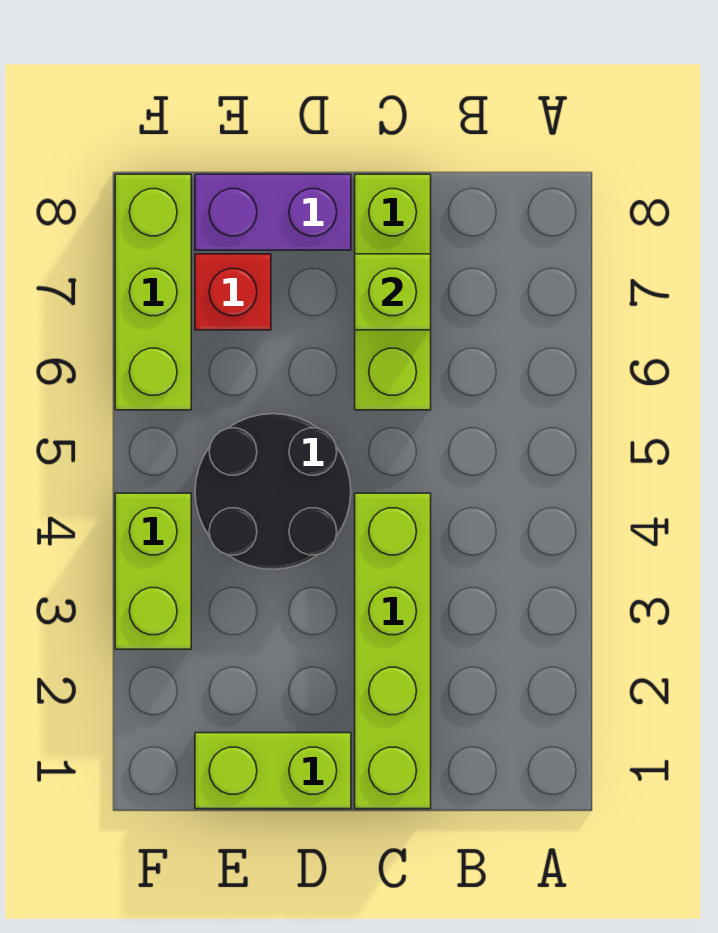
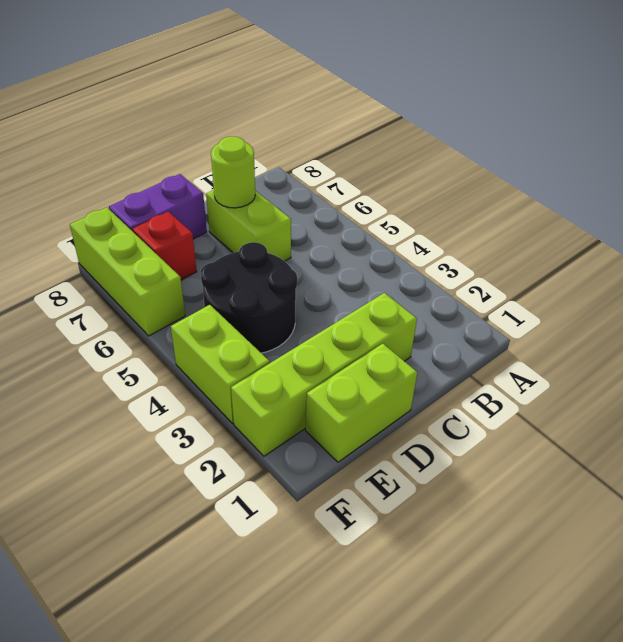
lime 1x4 brick [355,493,431,809] -> lime 1x4 brick turned to [231,293,417,456]
lime 1x3 brick [355,174,431,410] -> lime 1x2 brick [206,190,291,261]
lime 1x1 brick [355,254,431,330] -> lime 1x1 round brick [211,137,255,208]

